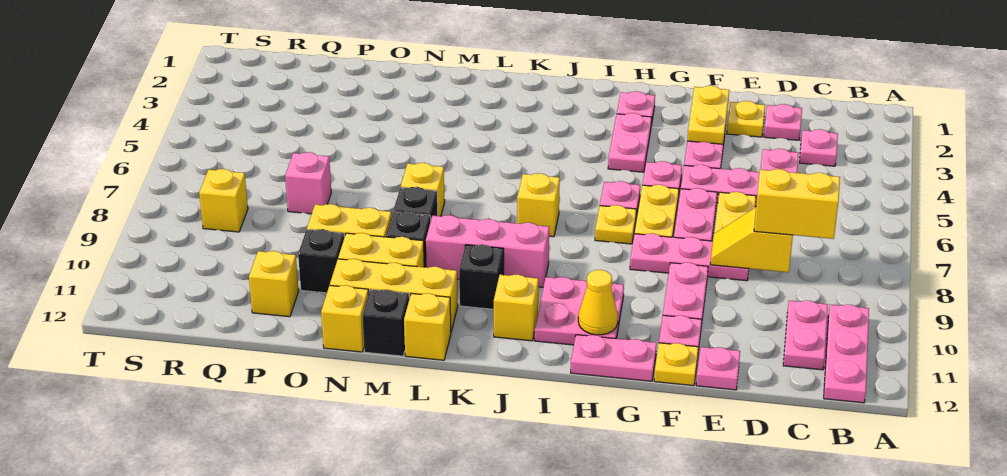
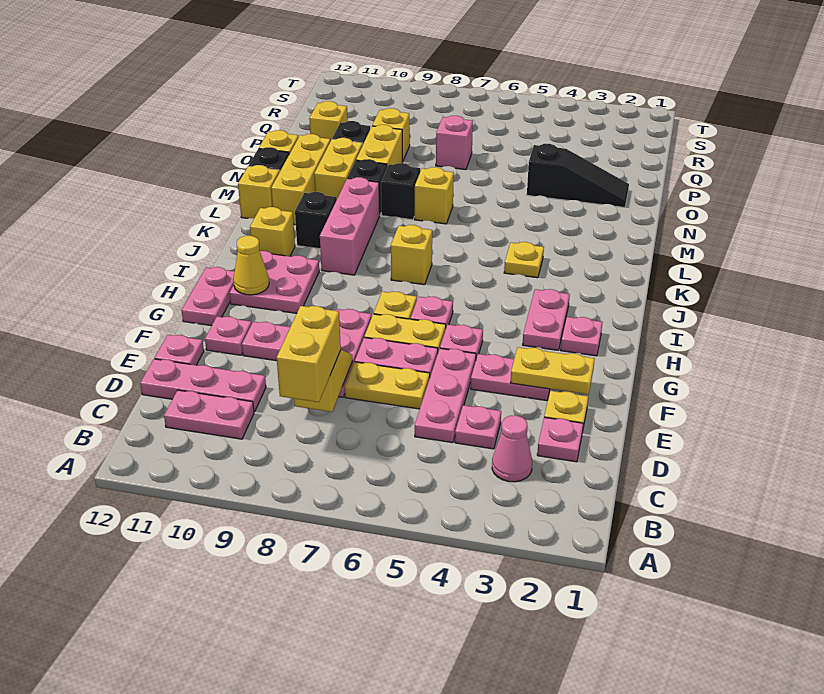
pink 1x3 plate [824,304,869,403] -> pink 1x3 plate moved to [140,359,266,412]
pink 1x1 plate [799,129,838,166] -> pink 1x1 cone [492,415,532,482]
yellow 1x1 plate [654,343,698,386] -> yellow 1x1 plate moved to [504,242,544,278]
pink 1x2 plate [608,113,652,172] -> pink 1x2 plate turned to [523,289,570,350]
none -> black 1x3 slope [527,144,629,207]
yellow 1x1 brick [199,169,248,232] -> yellow 1x1 brick moved to [372,108,410,162]

